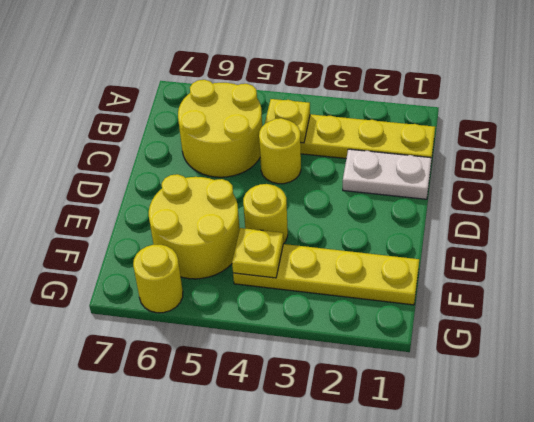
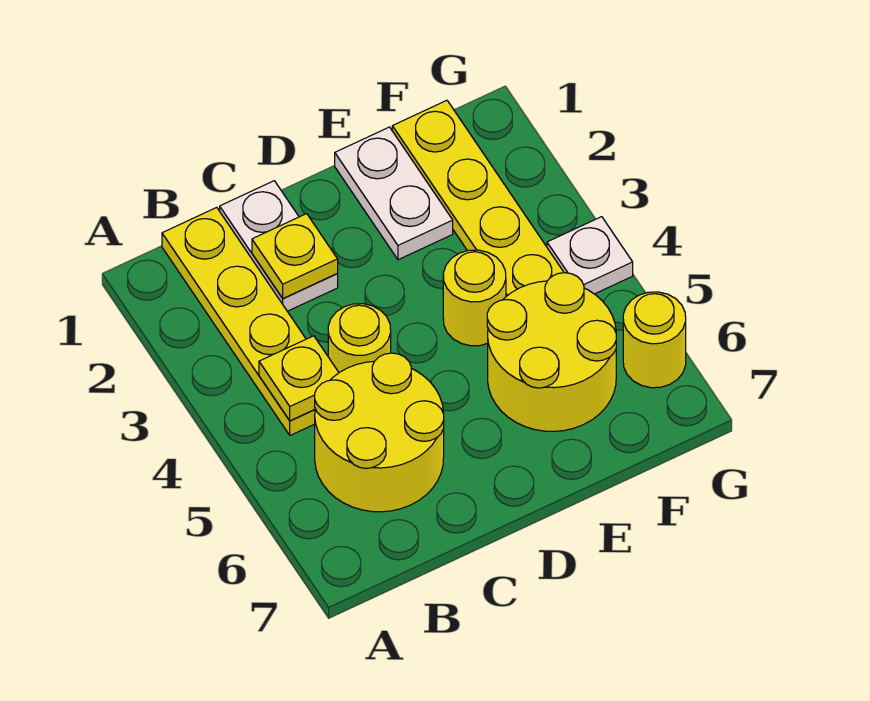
none -> white 1x2 plate [335,127,453,260]
yellow 1x1 plate [232,228,283,278] -> yellow 1x1 plate moved to [252,214,338,298]
none -> white 1x1 plate [547,217,633,294]

